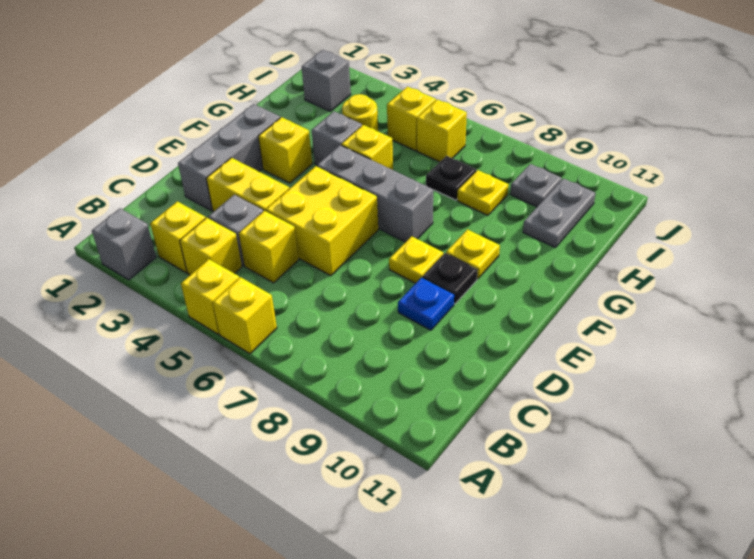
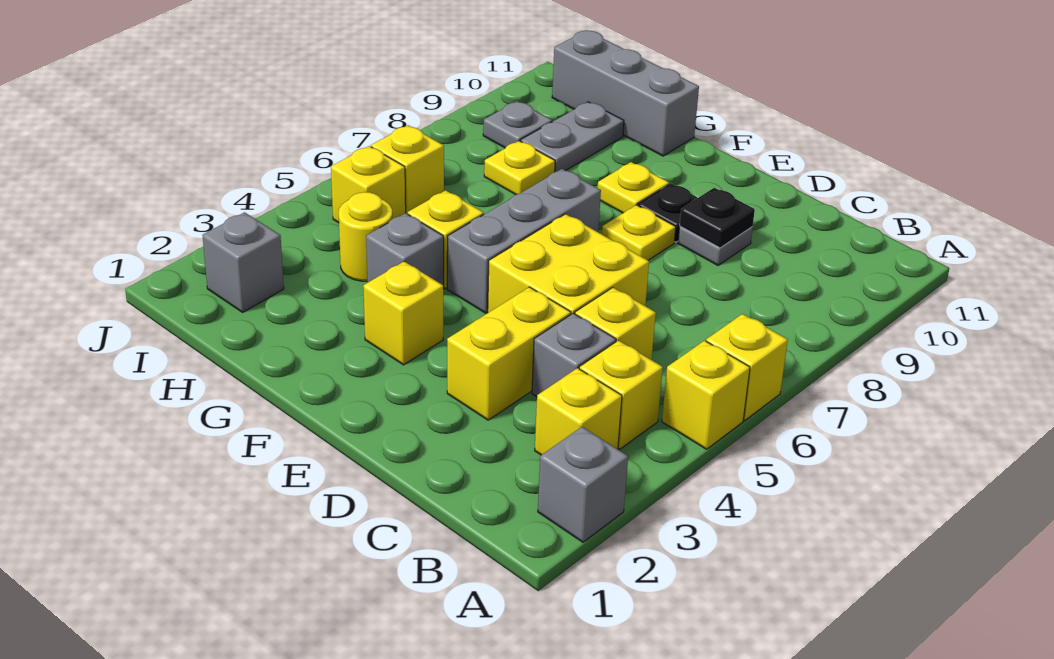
grey 1x3 brick [178,104,280,211] -> grey 1x3 brick moved to [552,30,699,156]
blue 1x1 plate [398,278,454,330] -> grey 1x1 plate [678,226,753,265]
black 1x1 plate [426,156,476,200] -> black 1x1 plate moved to [680,188,755,248]
grey 1x2 plate [523,179,596,248] -> grey 1x2 plate turned to [521,102,624,172]

